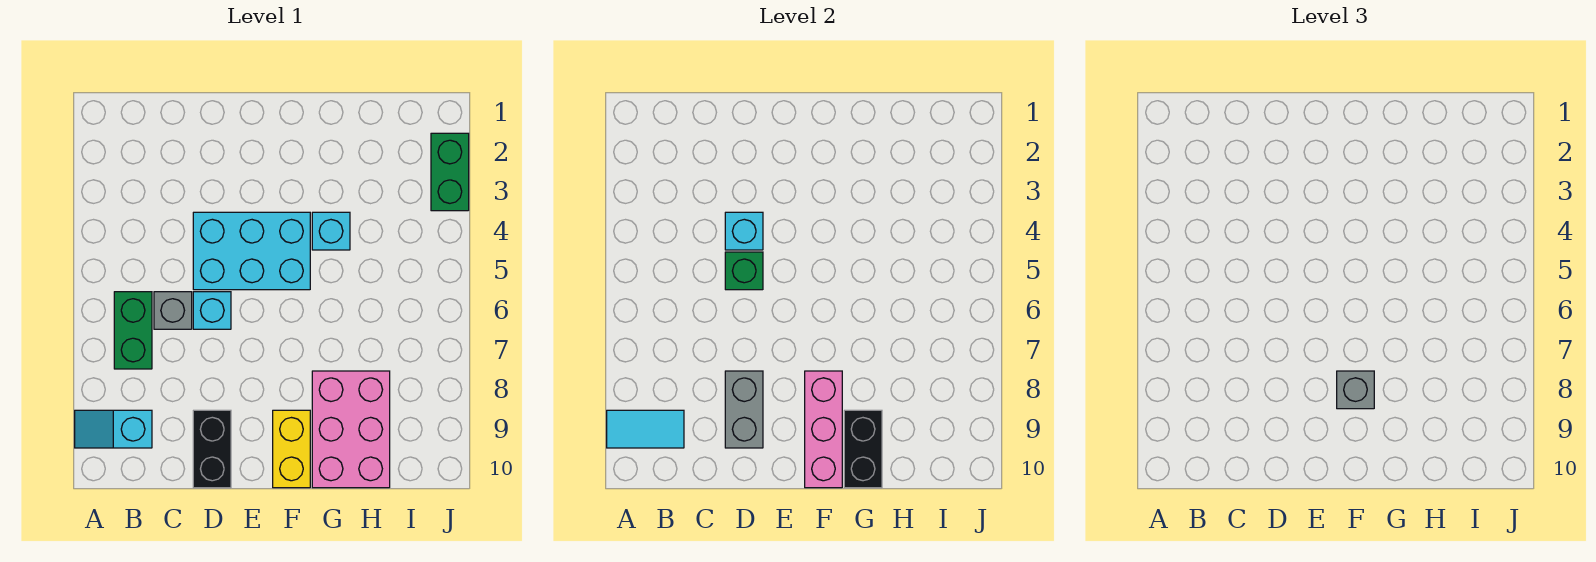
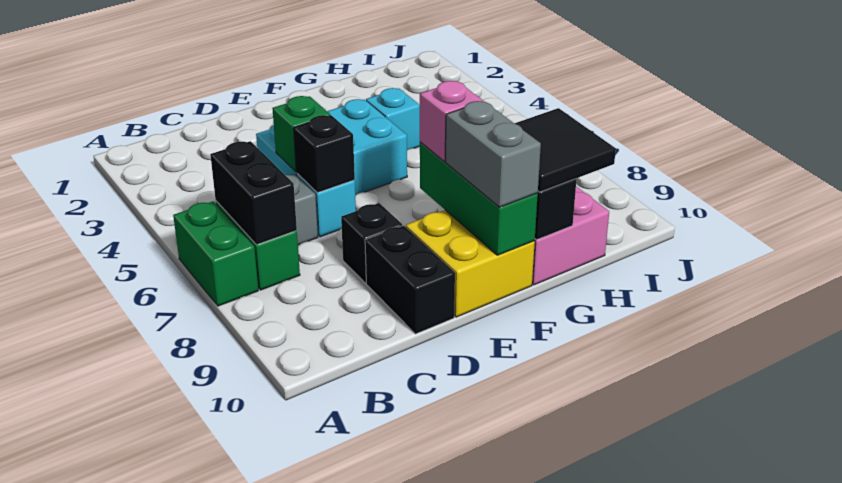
cyan 1x2 slope [75,410,152,448] -> none
cyan 1x2 tile [607,410,684,448] -> none
none -> black 1x2 brick [210,141,297,245]
cyan 1x1 brick [725,212,763,250] -> none
none -> black 1x1 brick [294,115,355,193]
none -> black 1x1 brick [341,203,402,283]
grey 1x2 brick [725,371,763,448] -> grey 1x2 brick moved to [446,101,541,207]
pink 1x3 brick [805,371,842,488] -> green 1x3 brick [420,142,538,255]
grey 1x1 brick [1337,371,1374,409] -> pink 1x1 brick [420,81,483,162]
yellow 1x2 brick [273,410,310,488] -> yellow 2x2 brick [406,210,535,317]
none -> black 2x2 tile [515,108,616,192]
green 1x2 brick [431,133,469,211] -> green 1x2 brick moved to [173,201,258,306]

